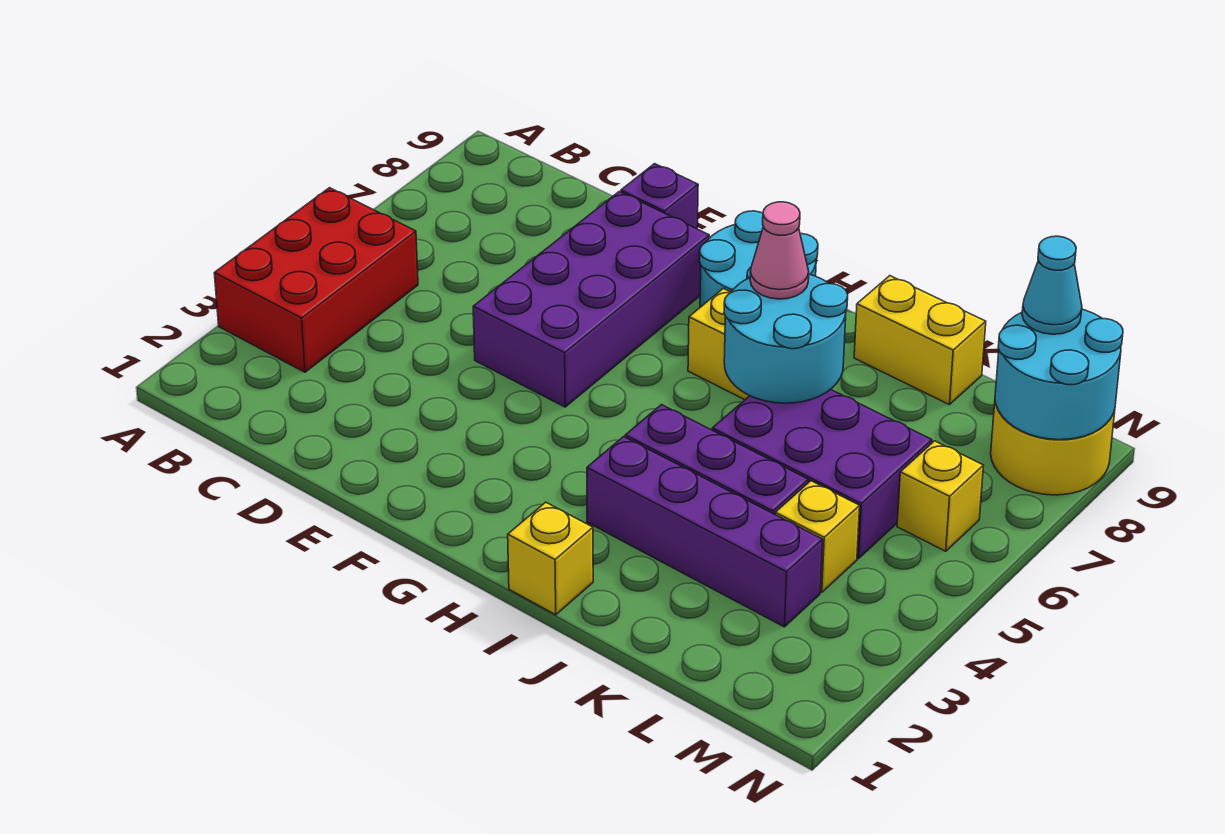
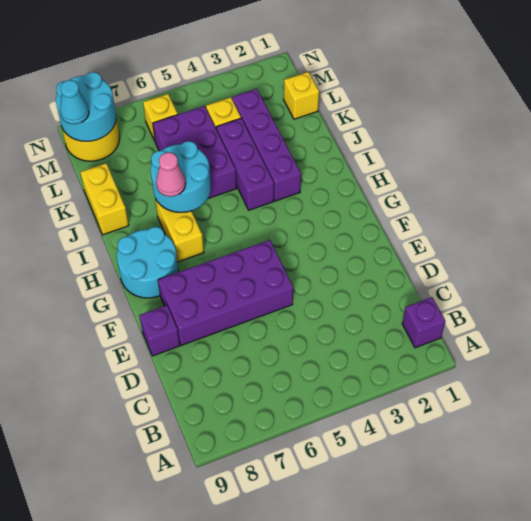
red 2x3 brick [214,188,418,372] -> none
none -> purple 1x1 brick [402,297,445,348]
yellow 1x1 brick [508,502,593,615] -> yellow 1x1 brick moved to [284,72,319,119]

